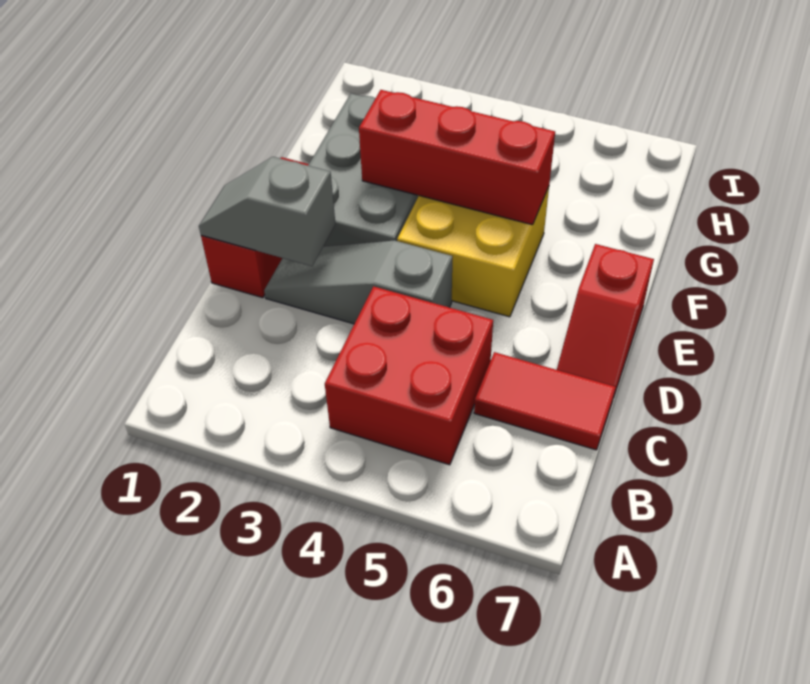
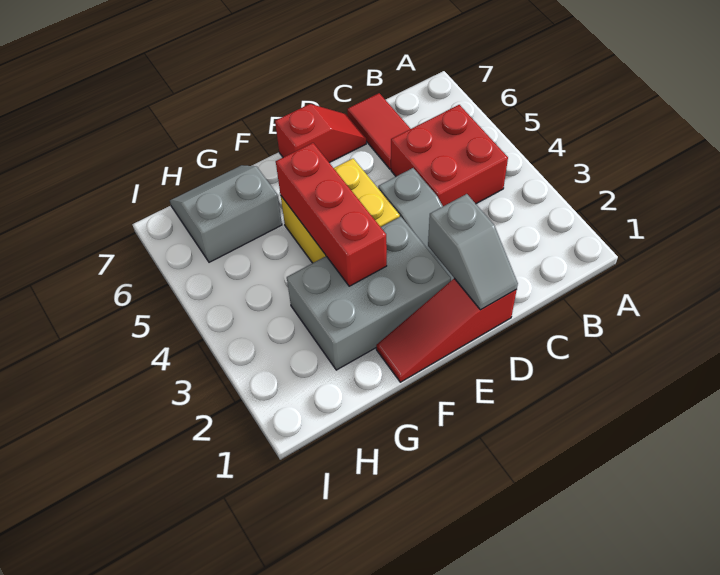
none -> grey 2x2 slope [170,165,282,262]

